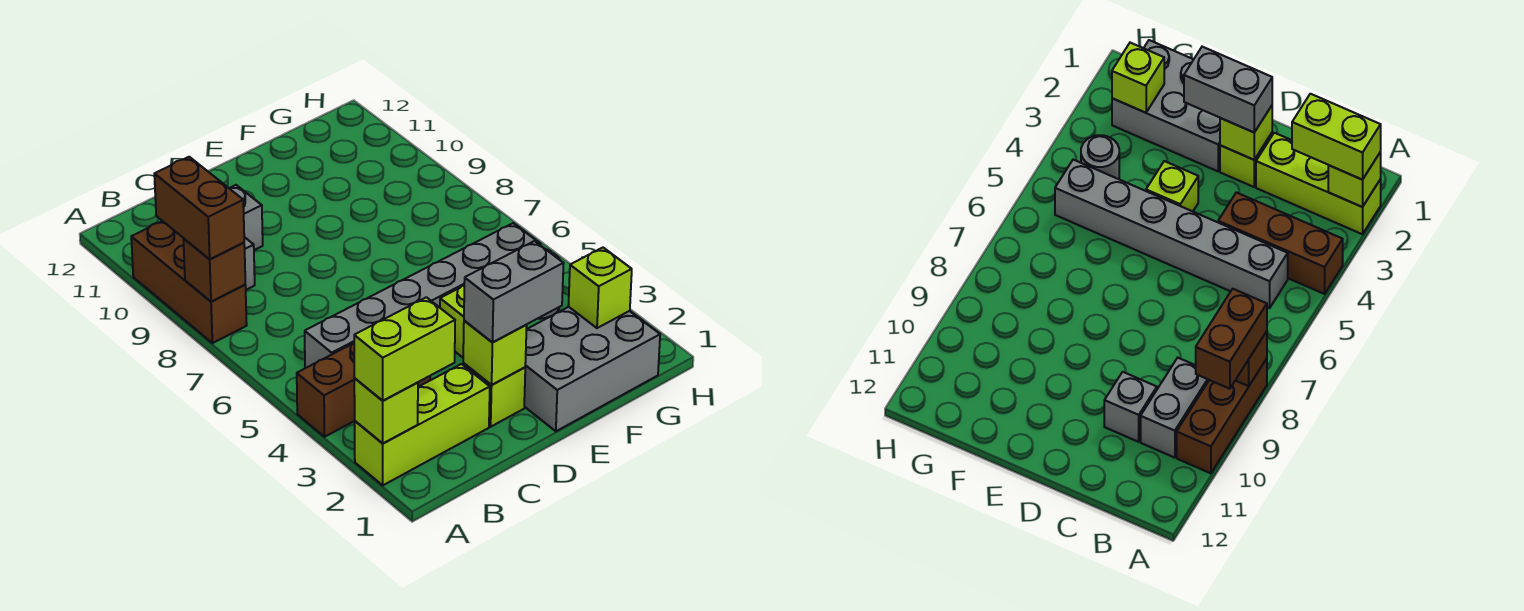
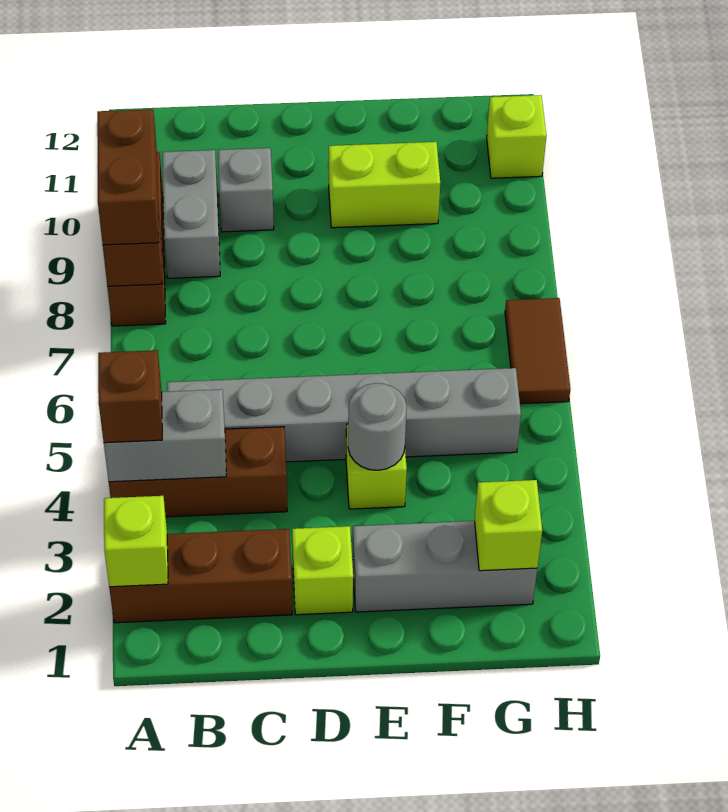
lime 1x3 brick [355,364,490,485] -> brown 1x3 brick [109,529,292,623]
lime 1x2 brick [354,297,455,401] -> lime 1x2 brick moved to [329,142,440,228]
none -> brown 1x1 brick [98,350,162,443]
lime 1x1 brick [463,321,527,385] -> lime 1x1 brick moved to [487,95,547,178]
grey 1x2 brick [464,241,564,343] -> grey 1x2 brick moved to [104,389,226,482]
grey 2x3 brick [524,307,660,431] -> grey 1x3 brick [352,521,537,612]
grey 1x1 round brick [1081,135,1119,179] -> grey 1x1 round brick moved to [348,383,407,470]
none -> brown 1x2 tile [505,298,570,404]

